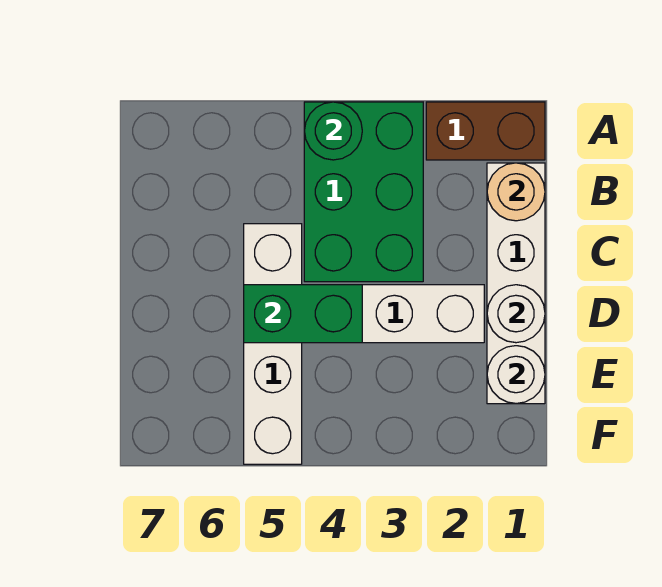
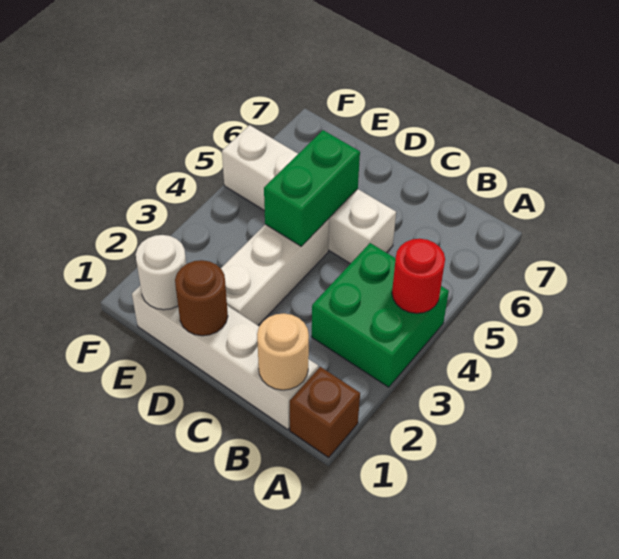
brown 1x2 brick [426,102,545,160] -> brown 1x1 brick [290,367,360,458]
green 2x3 brick [304,102,423,282] -> green 2x2 brick [312,243,449,387]
green 1x1 round brick [304,102,362,160] -> red 1x1 round brick [392,239,445,313]
white 1x1 round brick [487,285,545,343] -> brown 1x1 round brick [175,260,228,336]

